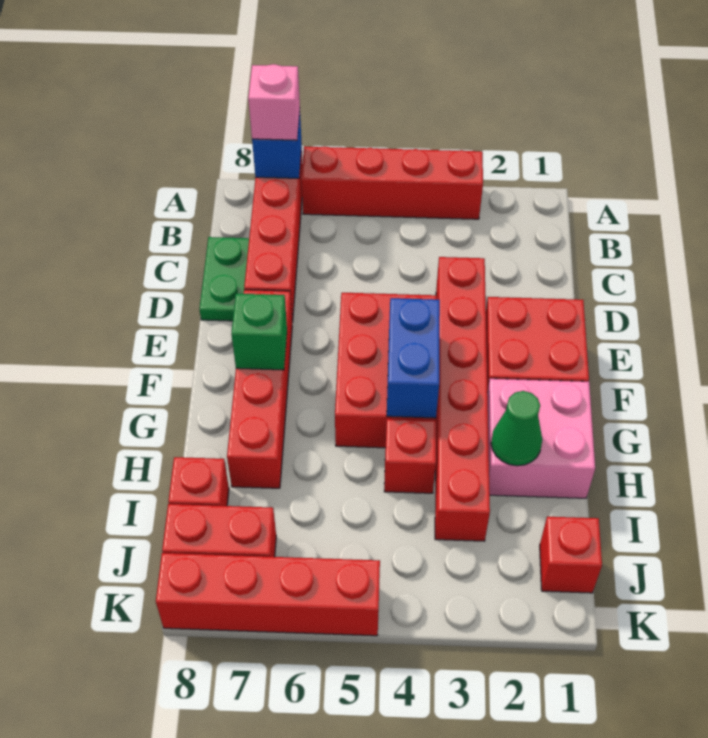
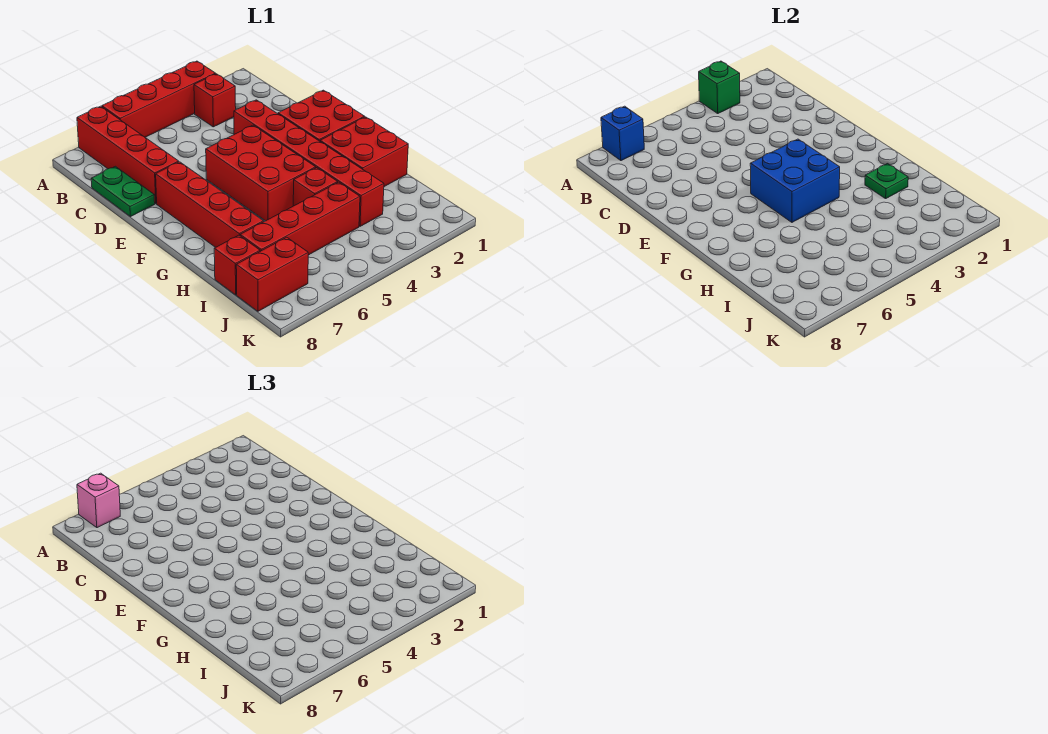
blue 1x2 brick [387,298,440,418] -> blue 2x2 brick [750,139,840,222]
green 1x1 brick [231,294,287,370] -> green 1x1 brick moved to [699,61,740,113]
pink 2x2 brick [487,379,595,498] -> red 2x2 brick [320,117,408,187]
green 1x1 cone [491,391,542,466] -> green 1x1 plate [865,164,908,199]
red 1x1 brick [540,517,602,593] -> red 1x1 brick moved to [194,74,236,127]
red 1x4 brick [156,553,380,636] -> red 1x4 brick moved to [240,182,360,255]

